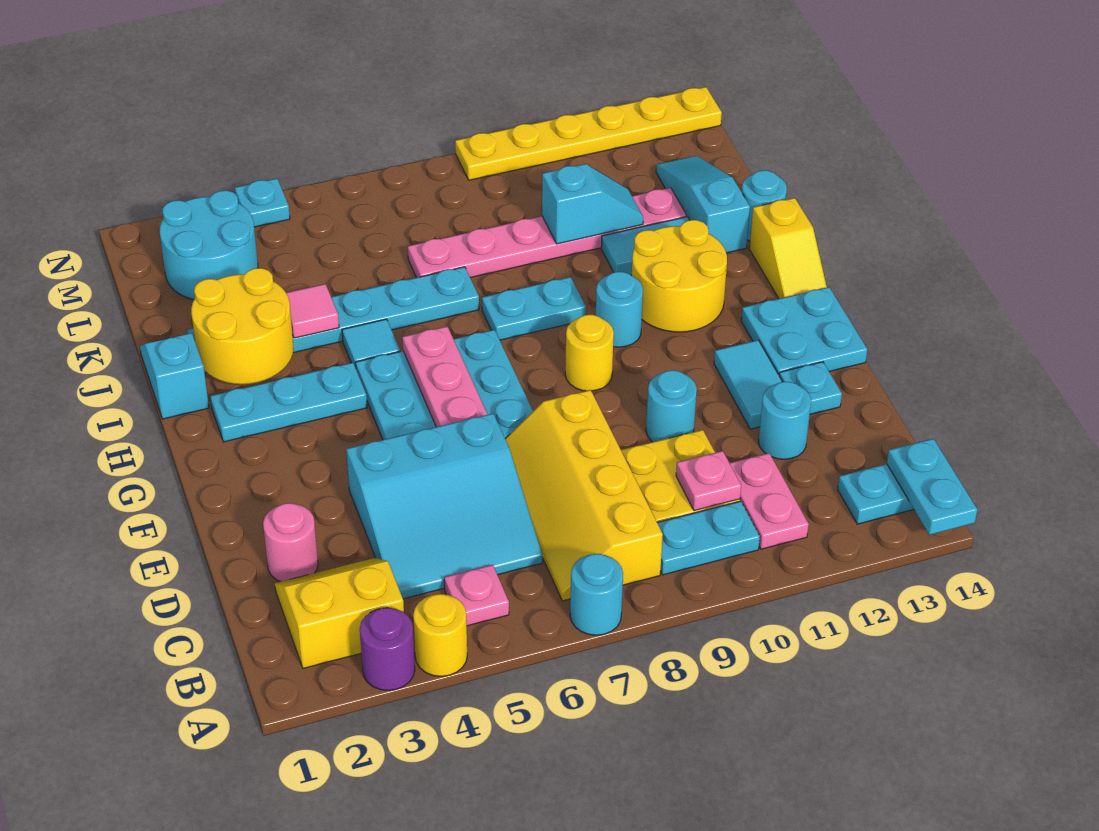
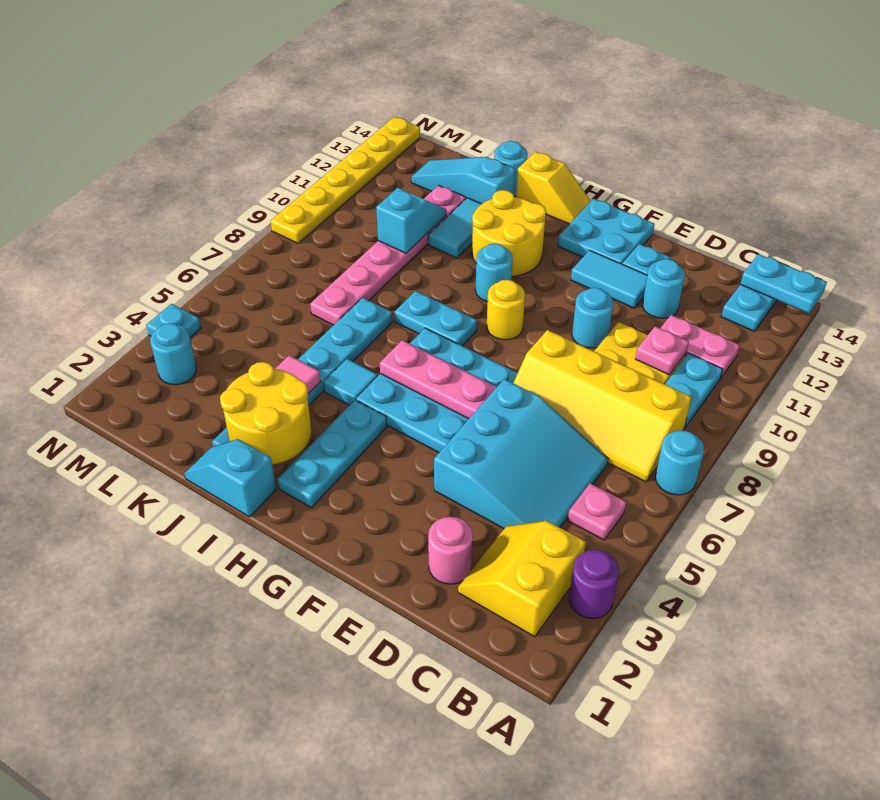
yellow 1x1 round brick [413,594,467,676] -> none
cyan 1x2 plate [482,277,586,340] -> cyan 1x2 plate turned to [395,291,477,346]
cyan 2x2 round brick [160,190,258,300] -> cyan 1x1 round brick [150,323,196,385]

